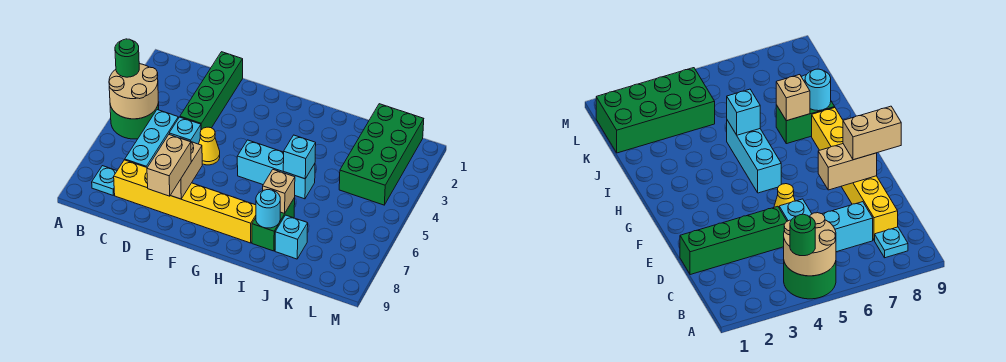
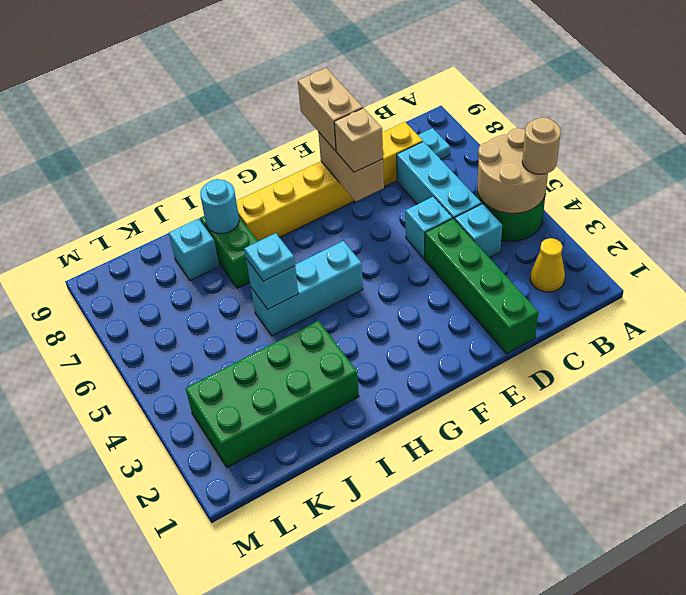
green 1x1 round brick [115,39,139,77] -> tan 1x1 round brick [522,117,561,174]
none -> cyan 1x1 brick [455,204,502,258]
yellow 1x1 cone [199,127,220,165] -> yellow 1x1 cone moved to [530,238,565,292]
none -> cyan 1x1 plate [244,233,295,281]
tan 1x1 brick [263,170,295,213] -> tan 1x1 brick moved to [334,108,383,172]
green 2x4 brick [339,104,424,205] -> green 2x4 brick turned to [186,321,359,468]

